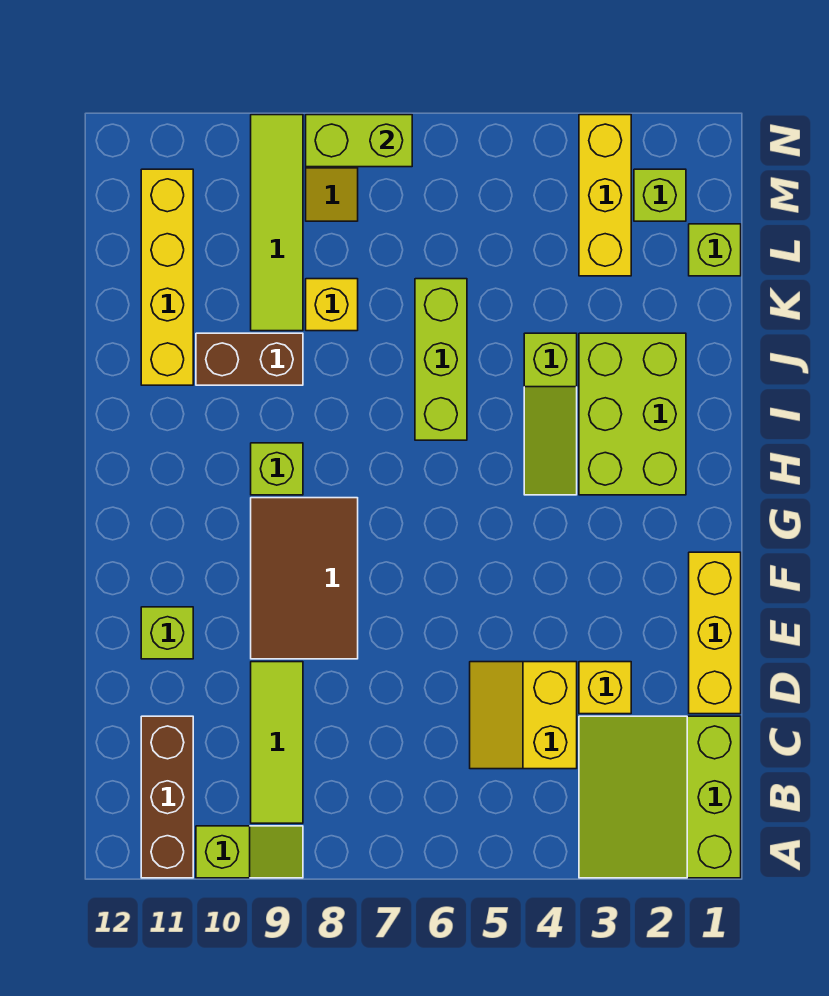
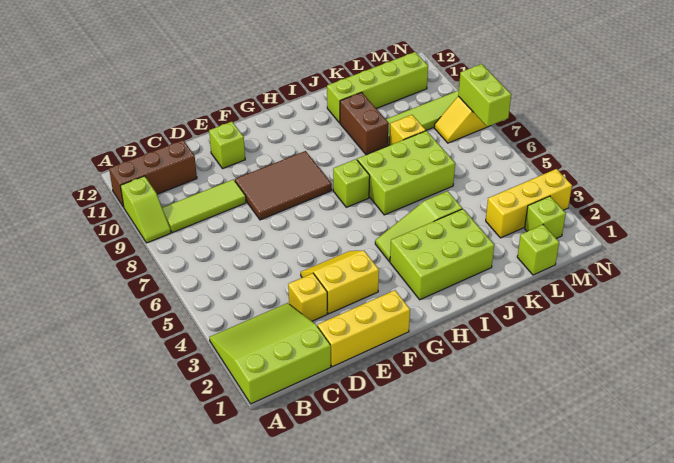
yellow 2x2 slope [470,662,577,769] -> yellow 2x2 slope moved to [301,251,379,314]
lime 1x1 brick [251,443,303,495] -> lime 1x1 brick moved to [333,159,370,207]
lime 1x3 brick [415,279,467,440] -> lime 2x3 brick [357,131,455,215]
yellow 1x4 brick [141,169,193,385] -> lime 1x4 brick [327,52,428,123]

